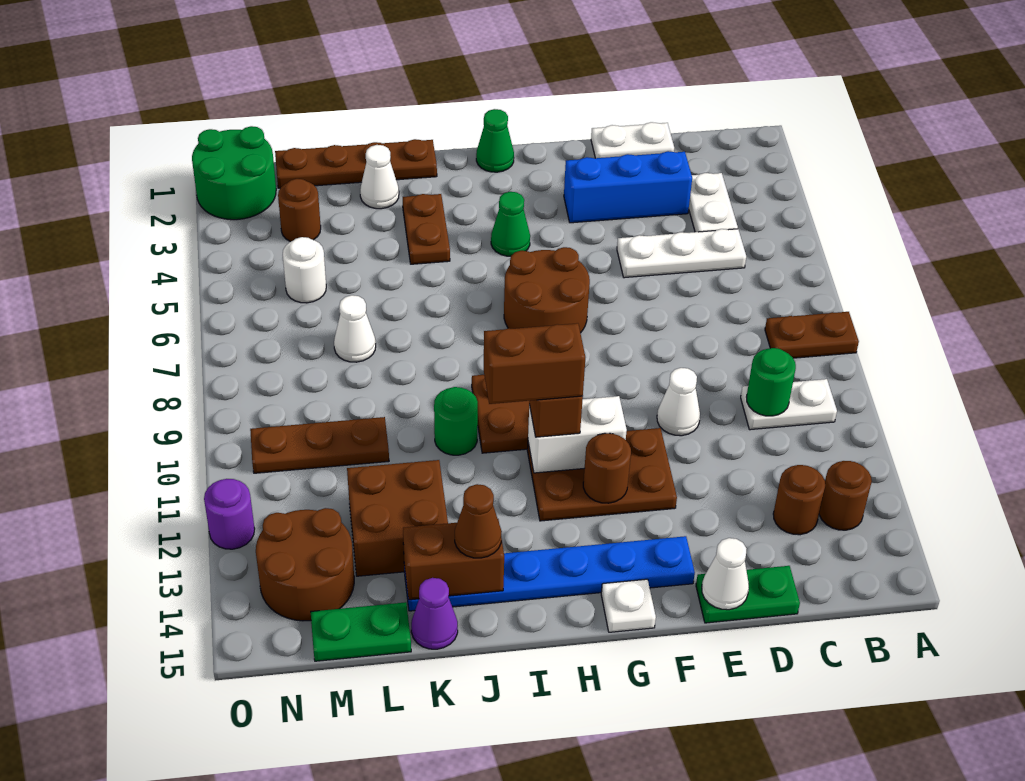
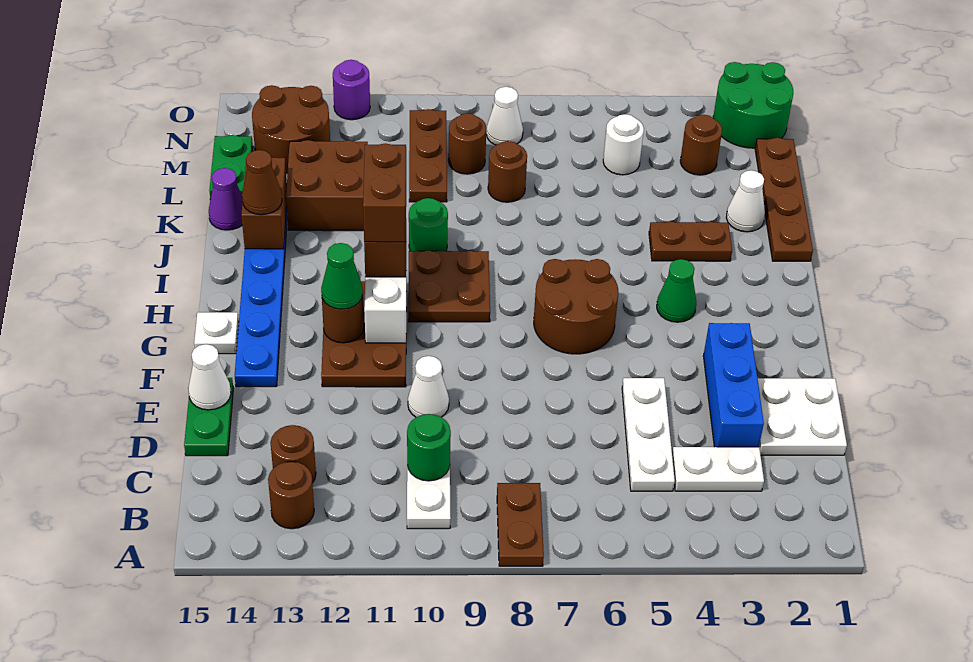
white 1x2 plate [591,122,674,158] -> white 2x2 plate [758,378,847,455]
green 1x1 cone [476,109,514,172] -> green 1x1 cone moved to [321,243,363,309]
white 1x1 cone [334,295,376,362] -> white 1x1 cone moved to [486,87,523,145]
none -> brown 1x1 round brick [488,141,527,202]
none -> brown 1x1 round brick [448,113,486,174]

